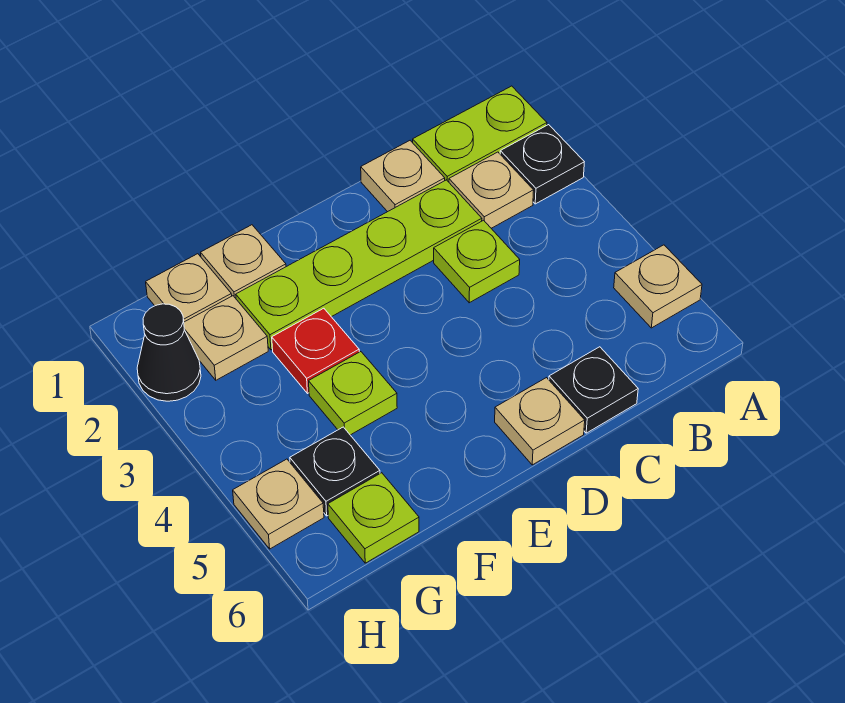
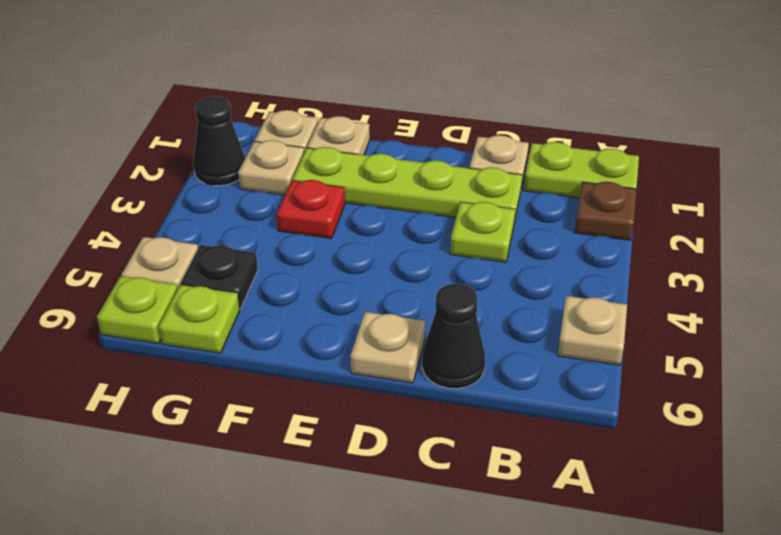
black 1x1 plate [500,125,584,204] -> brown 1x1 plate [575,182,636,240]
tan 1x1 plate [449,152,534,228] -> none
black 1x1 plate [549,347,638,433] -> black 1x1 cone [422,284,485,389]
lime 1x1 plate [309,352,397,435] -> lime 1x1 plate moved to [97,276,178,344]

